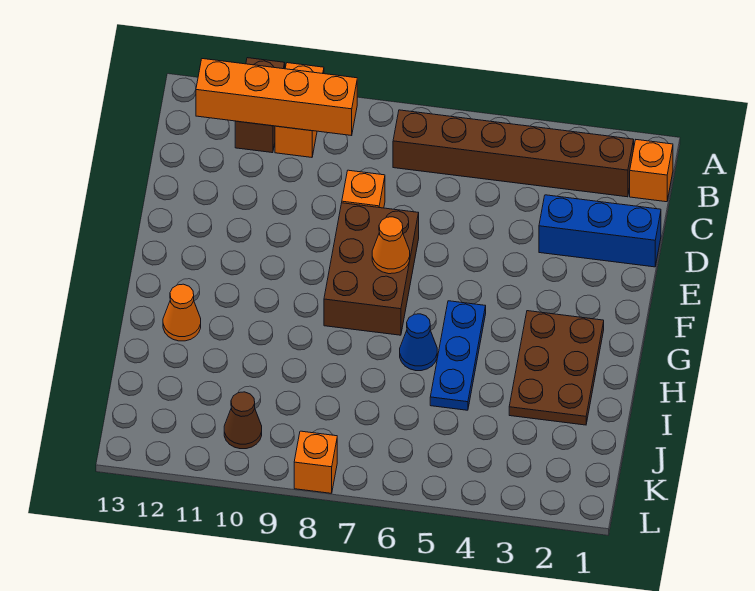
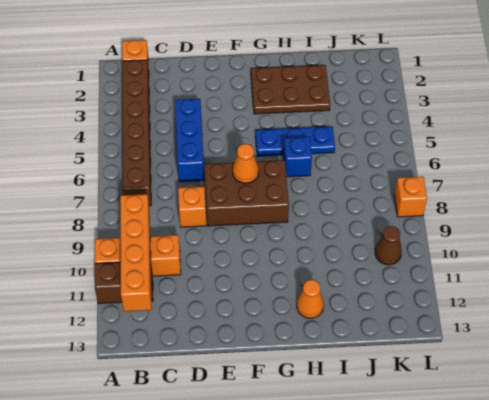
orange 1x2 brick [275,63,324,157] -> orange 1x3 brick [95,235,181,276]
blue 1x3 brick [539,195,661,267] -> blue 1x3 brick moved to [175,99,204,182]
blue 1x1 cone [400,314,437,371] -> blue 1x1 brick [284,137,312,177]

